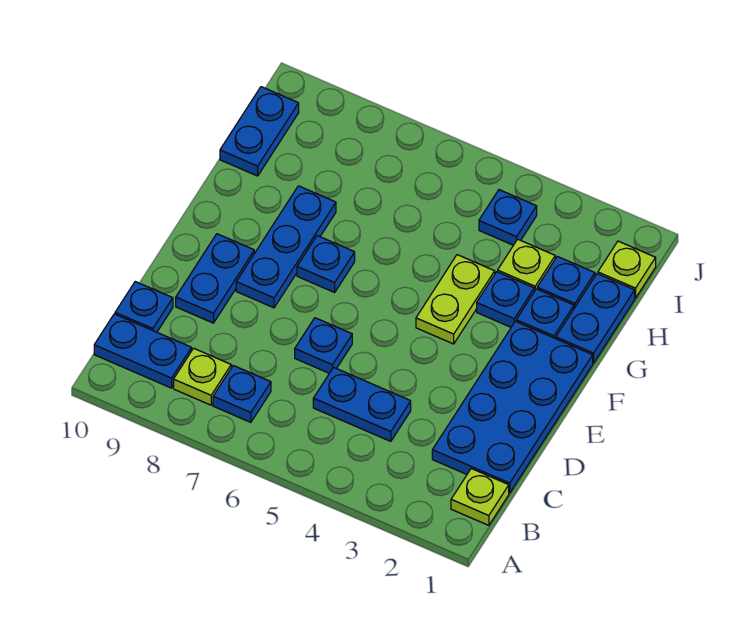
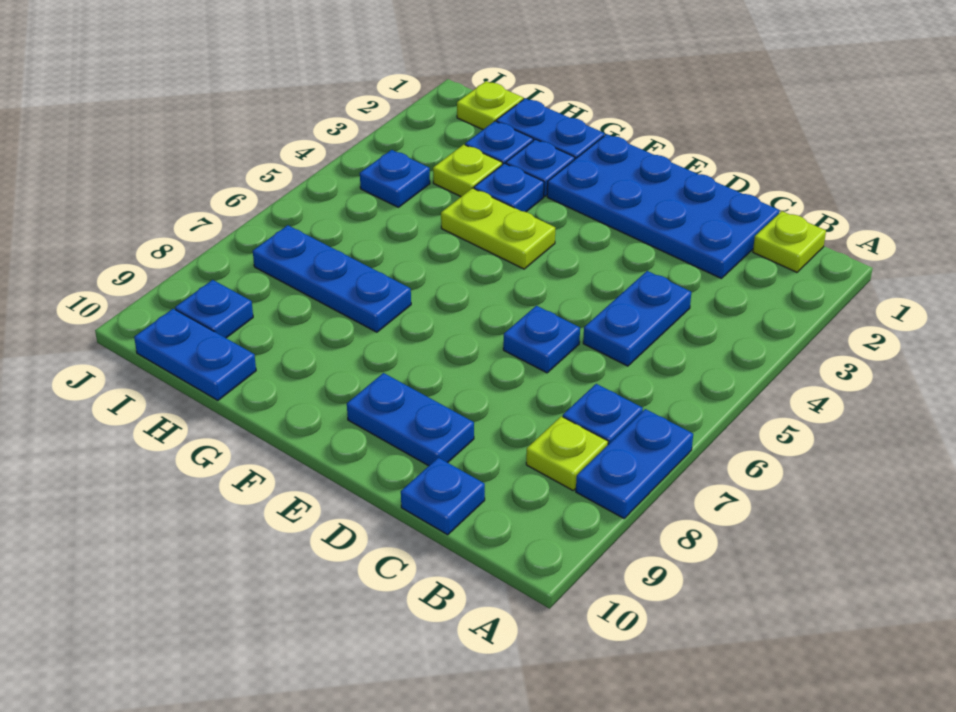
blue 1x2 plate [94,314,192,388] -> blue 1x2 plate moved to [576,409,693,518]
blue 1x3 plate [236,186,336,308] -> blue 1x3 plate moved to [253,225,411,332]
blue 1x1 plate [297,236,355,292] -> blue 1x1 plate moved to [175,280,253,338]

